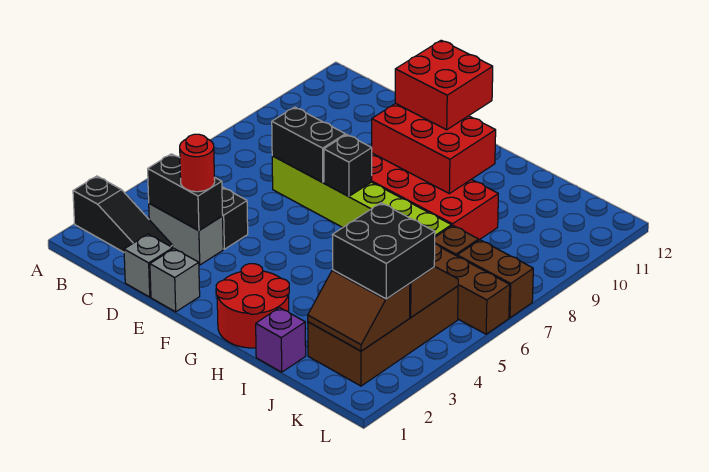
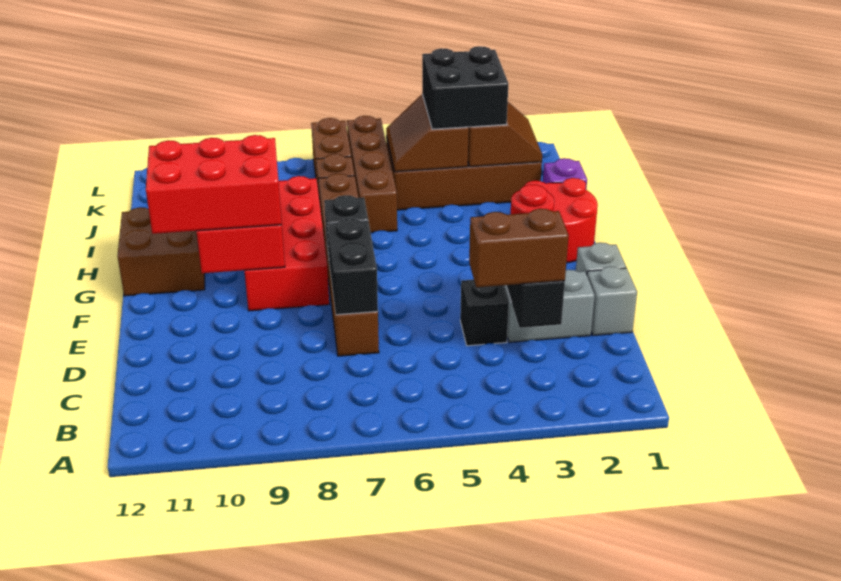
black 1x3 slope [73,176,173,252] -> none
grey 1x2 brick [149,203,223,265] -> grey 1x2 brick turned to [504,270,595,342]
none -> brown 1x2 brick [469,209,569,287]
lime 1x6 brick [272,156,452,237] -> brown 1x6 brick [318,174,379,356]
red 2x2 brick [395,40,493,130] -> red 2x3 brick [146,135,282,234]
none -> brown 2x2 brick [117,207,205,296]

